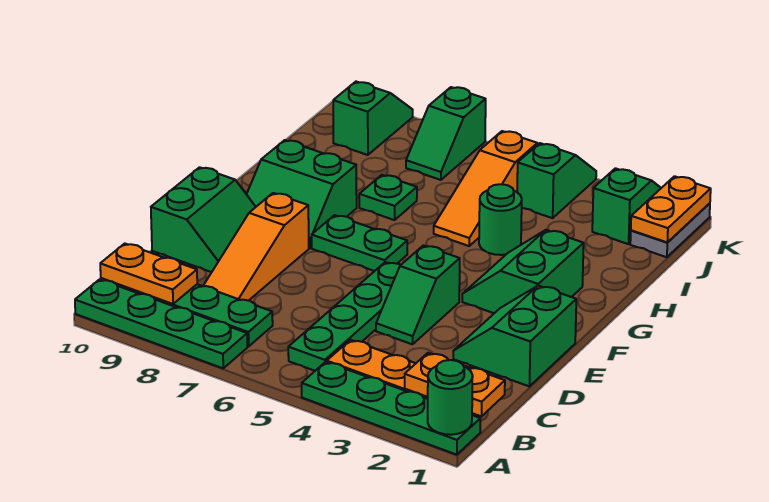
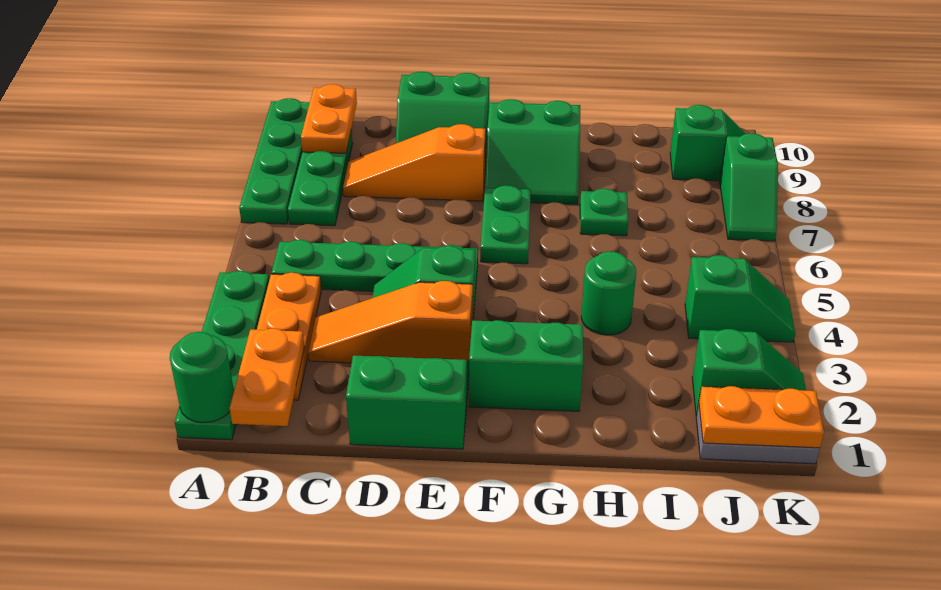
green 2x2 slope [246,140,357,248] -> green 2x2 slope turned to [485,99,580,204]
orange 1x3 slope [434,131,537,246] -> orange 1x3 slope moved to [308,281,473,363]
green 1x2 slope [406,87,486,180] -> green 1x2 slope turned to [720,133,778,241]

